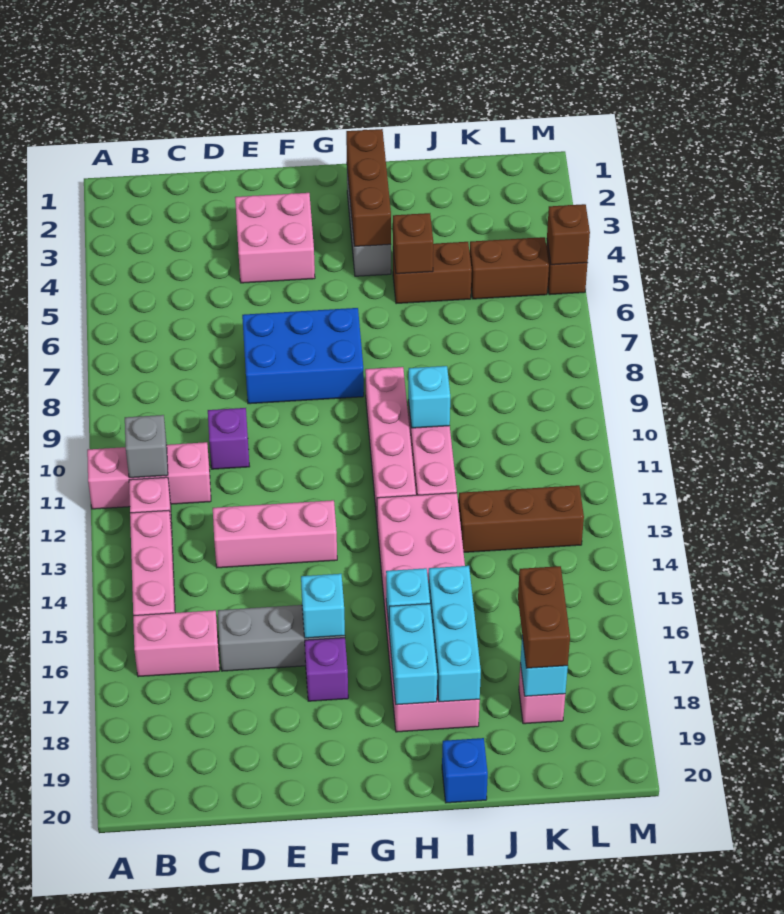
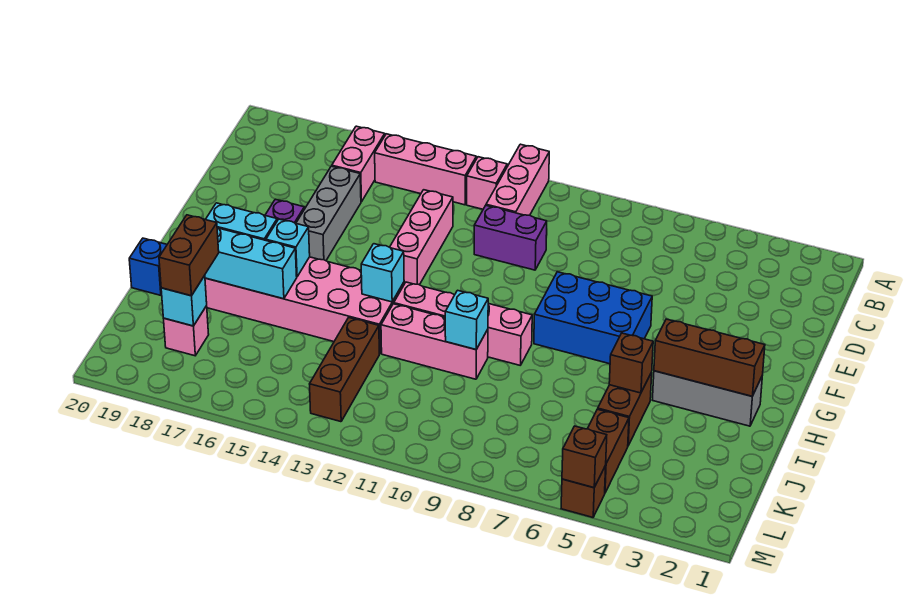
grey 1x1 brick [125,415,168,478] -> none
purple 1x1 brick [208,408,250,469] -> purple 1x2 brick [474,206,547,270]
pink 2x2 brick [235,193,315,283] -> none
blue 2x3 brick [242,308,364,404] -> blue 2x3 brick turned to [534,272,652,364]
cyan 1x1 brick [301,574,345,638] -> cyan 1x1 brick moved to [361,244,404,302]
brown 1x2 brick [518,566,570,668] -> brown 1x2 brick turned to [159,215,219,296]

